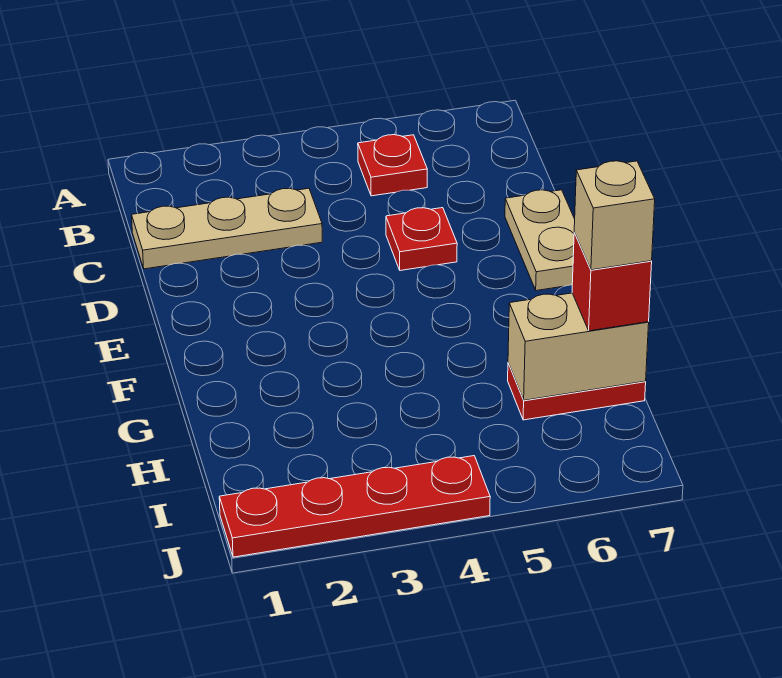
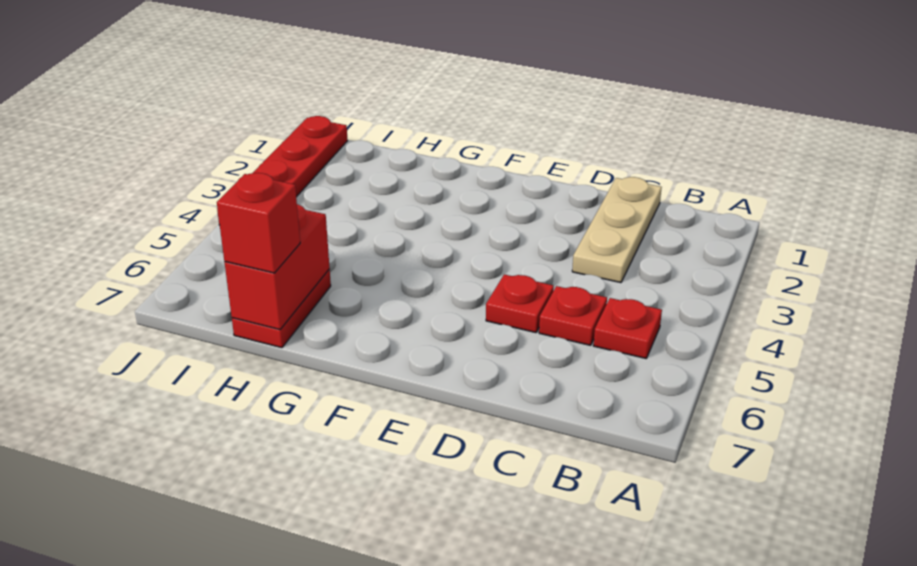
none -> red 1x1 plate [539,286,607,345]
tan 1x2 plate [505,190,575,291] -> none
tan 1x2 brick [508,293,649,400] -> red 1x2 brick [224,204,330,330]
tan 1x1 brick [574,161,655,270] -> none

